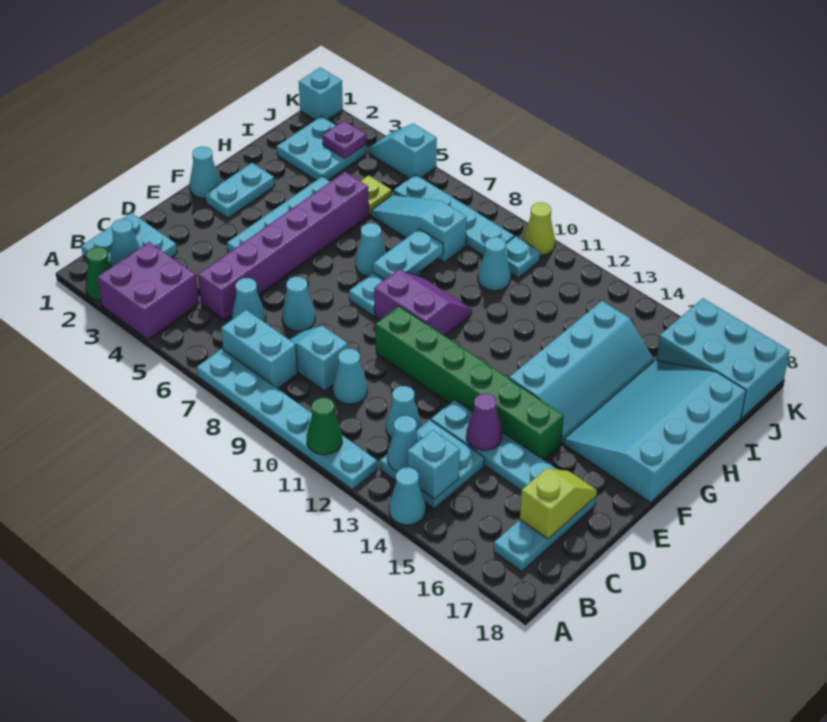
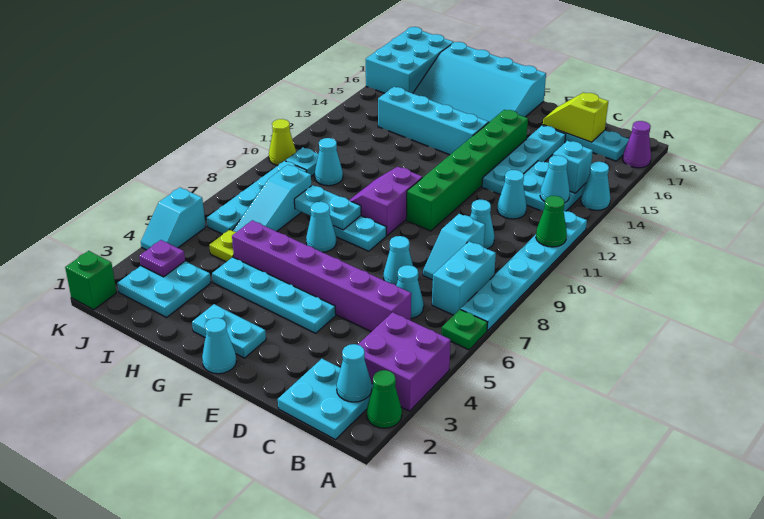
none -> green 1x1 plate [442,309,488,350]
purple 1x1 cone [466,393,502,450] -> purple 1x1 cone moved to [623,121,651,168]
cyan 1x1 brick [299,67,343,120] -> green 1x1 brick [65,251,117,310]

